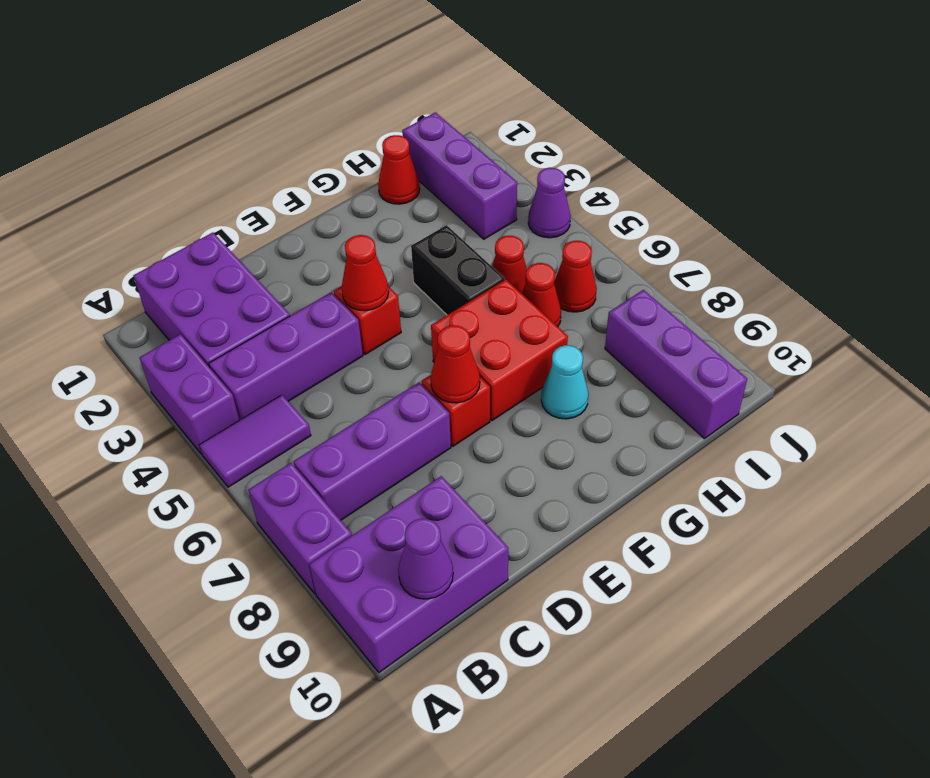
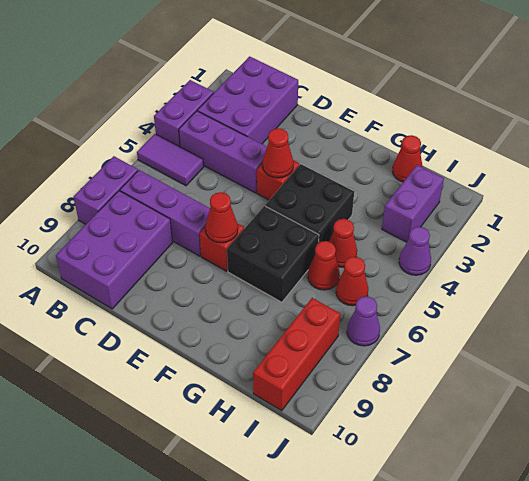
purple 2x3 brick [309,476,508,672] -> purple 2x3 brick turned to [56,191,173,309]
purple 1x1 cone [398,519,453,599] -> purple 1x1 cone moved to [347,296,380,346]
red 2x2 brick [431,280,568,420] -> black 2x2 brick [227,206,319,302]
black 1x2 brick [411,225,504,315] -> black 2x2 brick [265,164,354,243]
cyan 1x1 cone [541,345,588,419] -> none
purple 1x3 brick [402,112,517,239] -> purple 1x2 brick [382,165,444,242]
purple 1x3 brick [605,290,747,439] -> red 1x3 brick [253,298,340,411]

